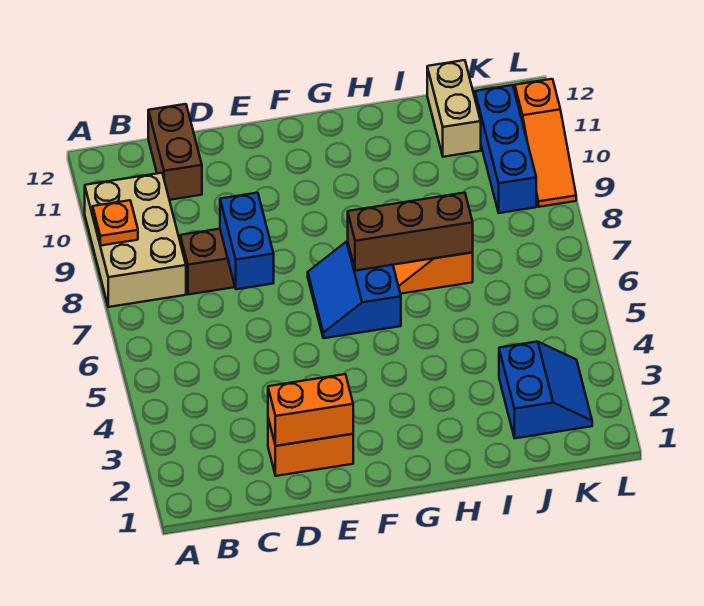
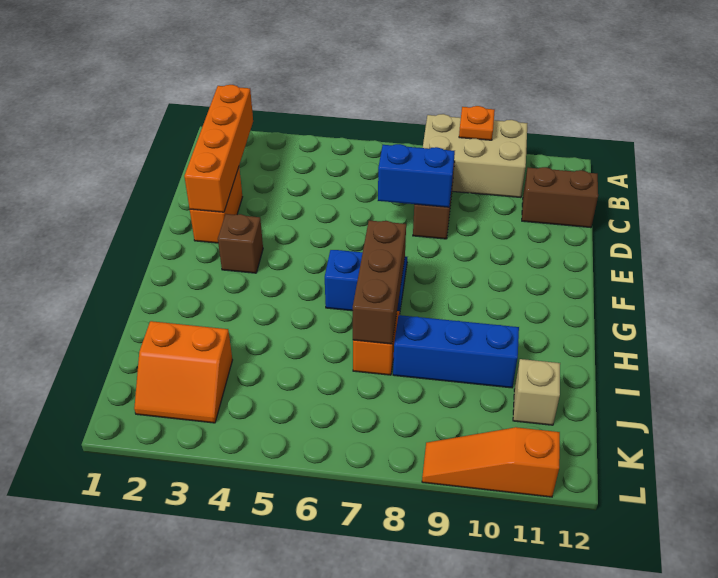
orange 1x2 brick [268,374,353,446] -> orange 1x4 brick [184,85,253,212]
none -> brown 1x1 brick [218,214,263,273]
blue 2x2 slope [499,342,592,438] -> orange 2x2 slope [134,321,232,423]
tan 1x2 brick [427,60,481,157] -> tan 1x1 brick [513,359,560,425]
blue 1x3 brick [475,85,536,213] -> blue 1x3 brick moved to [393,315,519,388]

